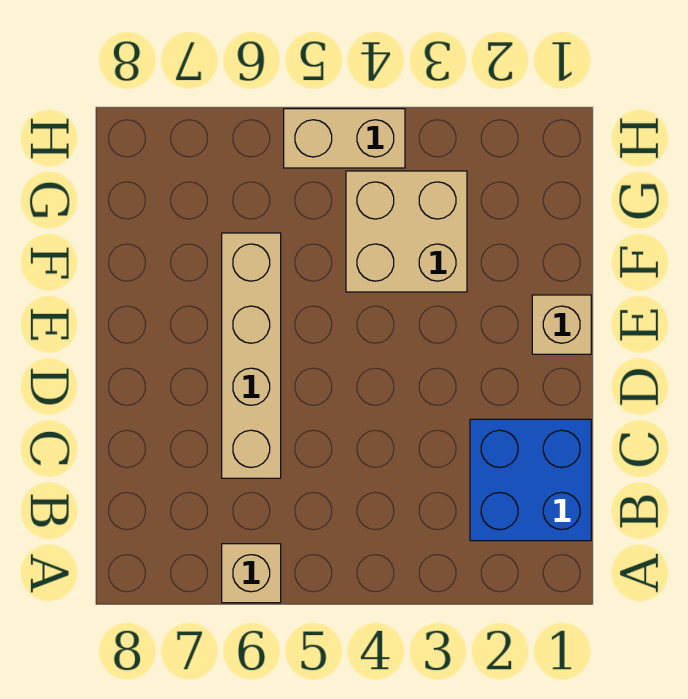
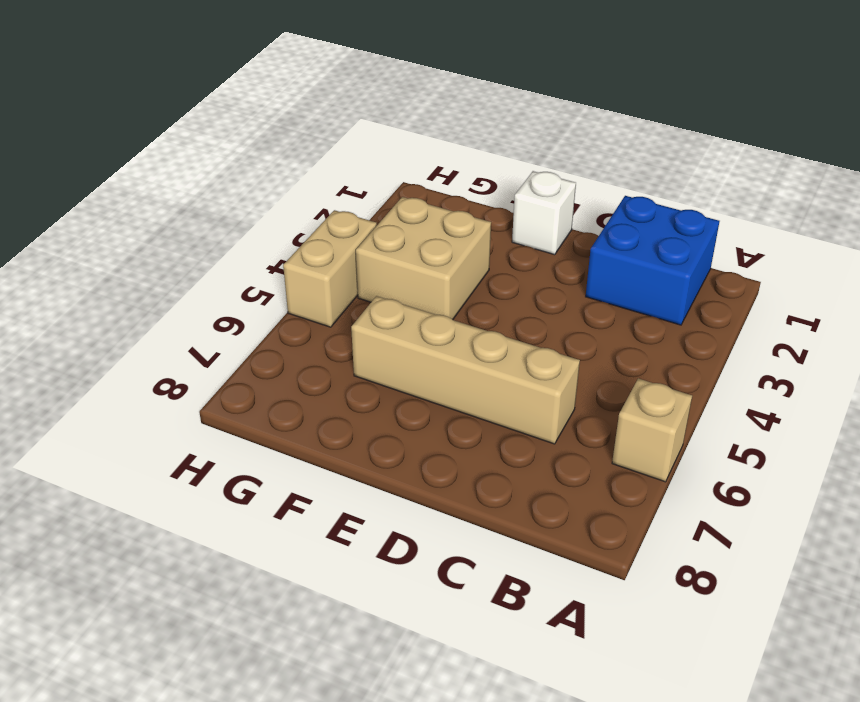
tan 1x1 brick [532,295,591,354] -> white 1x1 brick [512,171,576,255]

